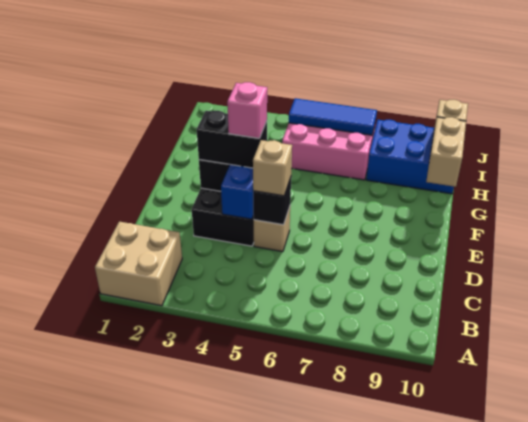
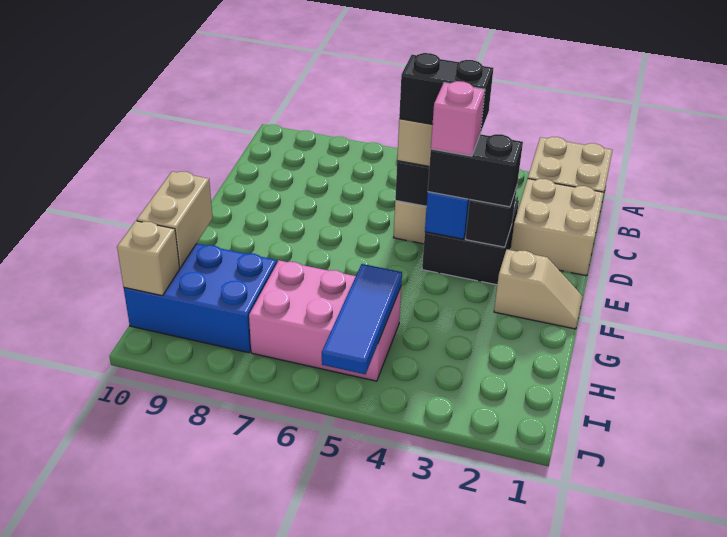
none -> tan 2x2 brick [511,179,604,276]
none -> black 1x2 brick [399,53,493,131]
none -> tan 1x2 slope [494,250,583,329]
blue 1x3 tile [289,98,377,135] -> blue 1x3 tile turned to [322,264,402,374]

